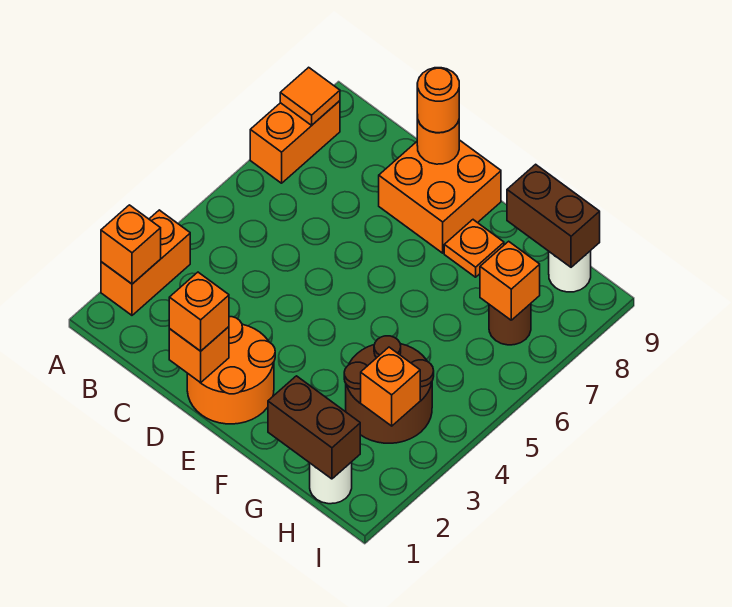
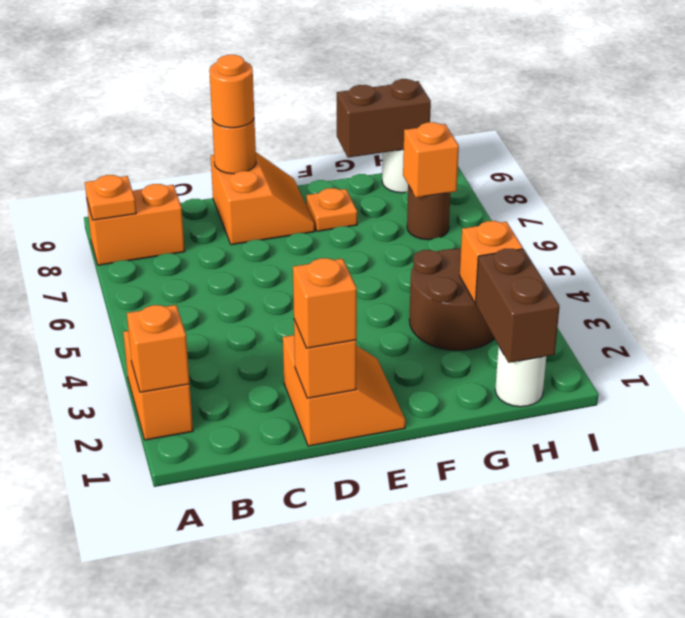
orange 1x2 brick [250,101,340,183] -> orange 1x2 brick turned to [87,184,185,265]
orange 1x1 tile [280,67,340,125] -> orange 1x1 plate [85,175,136,220]
orange 2x2 round brick [187,317,275,424] -> orange 2x2 slope [283,335,406,446]
orange 2x2 brick [379,140,501,253] -> orange 2x2 slope [211,152,315,245]
brown 1x2 brick [268,376,360,479] -> brown 1x2 brick turned to [475,249,560,363]

